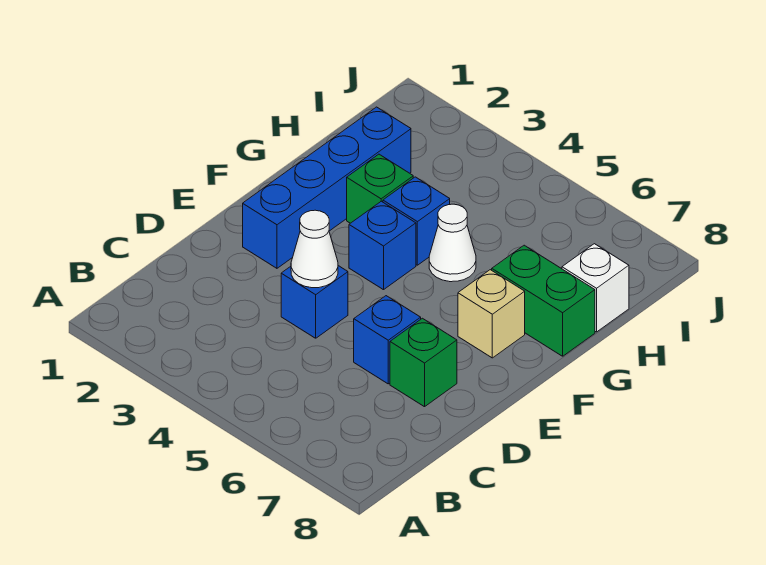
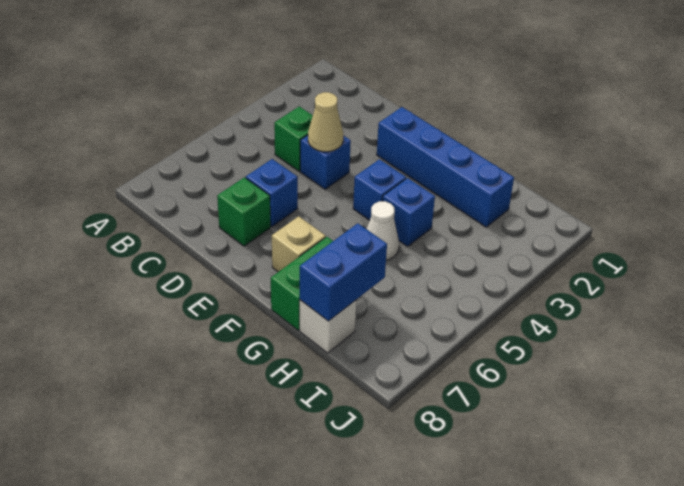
white 1x1 cone [291,210,338,288] -> tan 1x1 cone [308,92,343,152]
green 1x1 brick [347,154,413,223] -> green 1x1 brick moved to [274,106,313,171]
none -> blue 1x2 brick [300,223,387,321]

